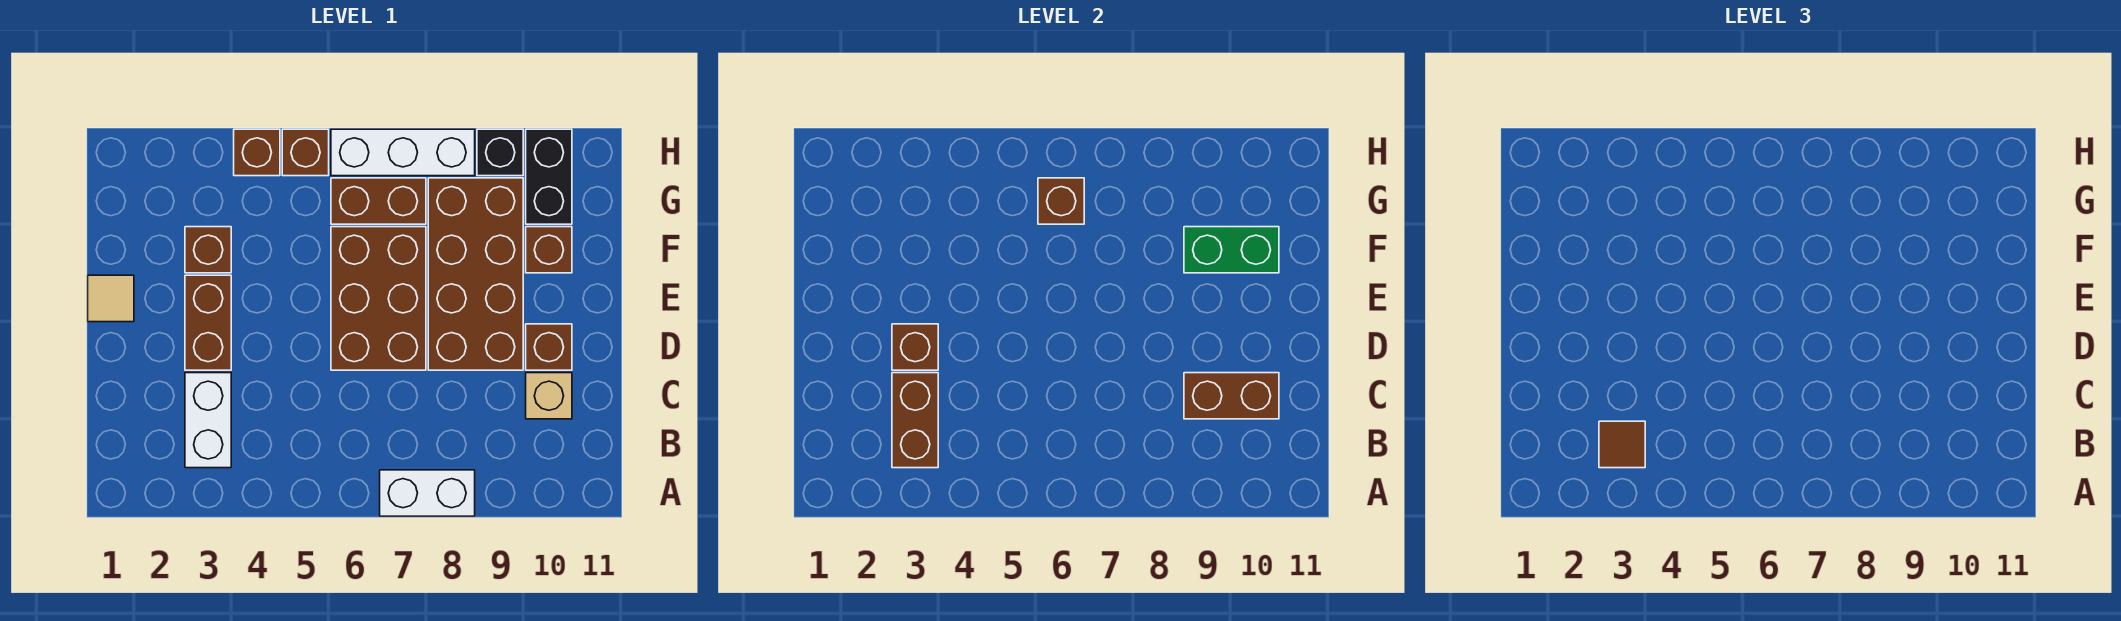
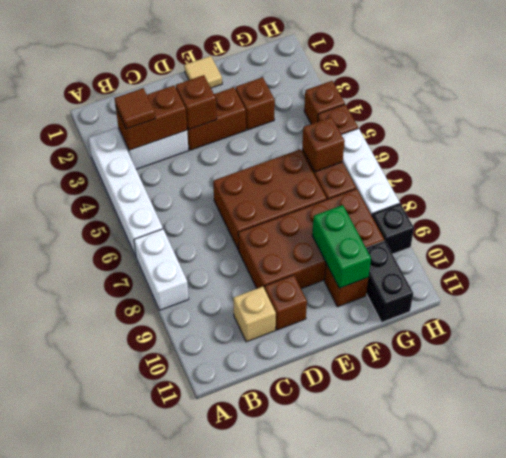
none -> white 1x4 brick [89,128,163,256]
brown 1x2 brick [1184,373,1279,419] -> none
black 1x2 brick [526,129,572,224] -> black 1x2 brick turned to [366,241,413,322]

